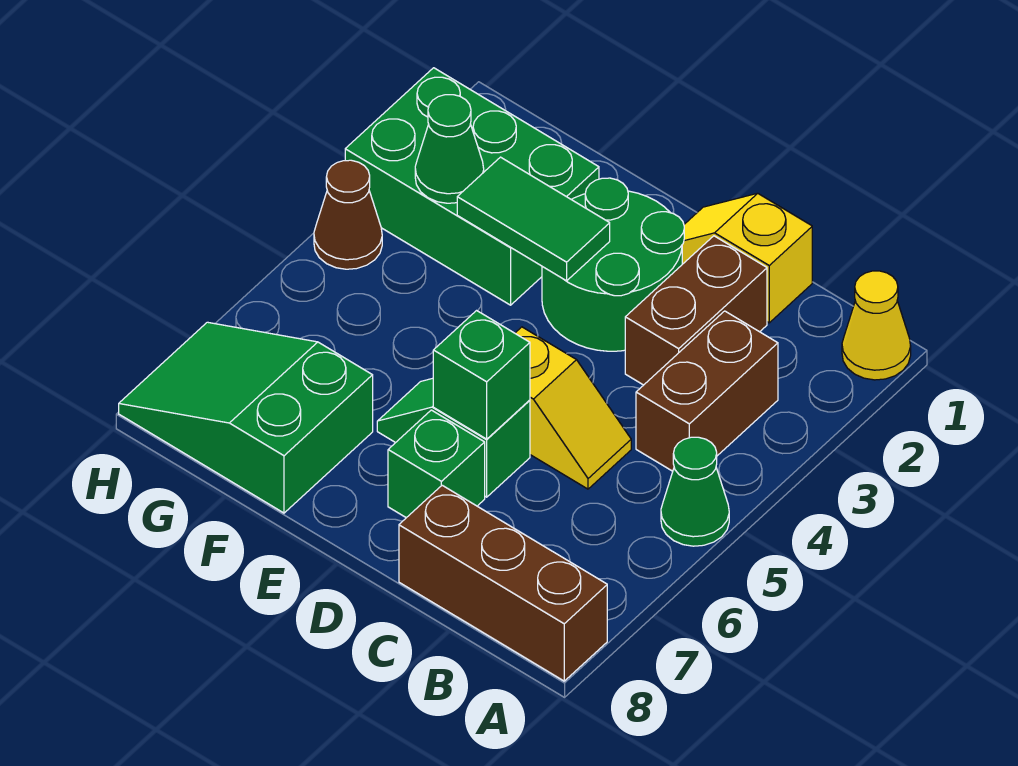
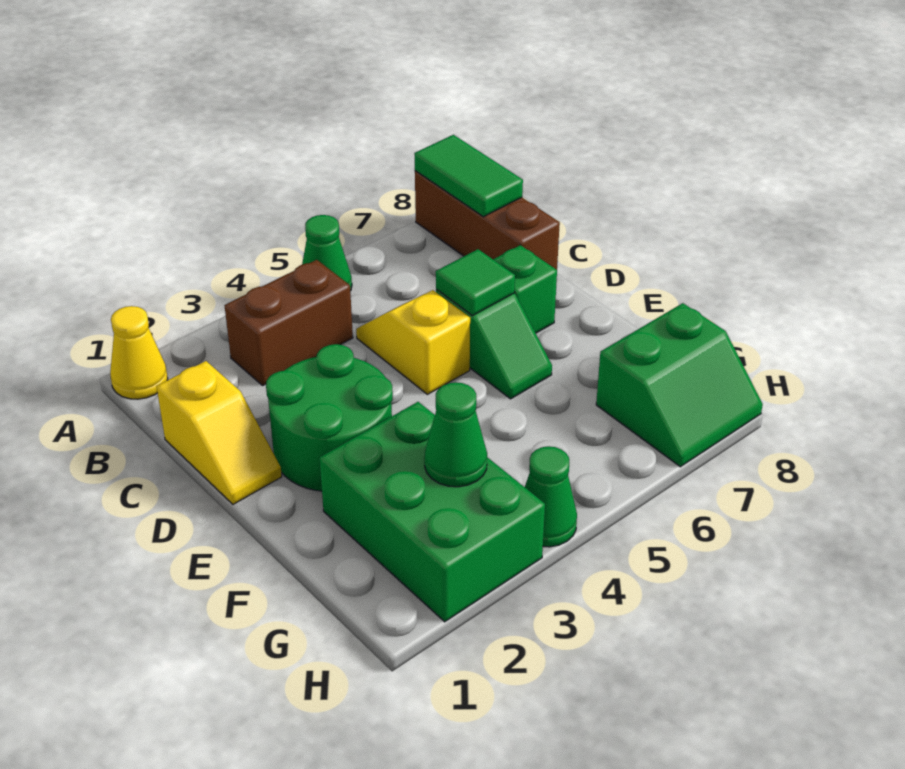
brown 1x2 brick [625,236,767,385] -> none
green 1x1 brick [433,311,530,439] -> green 1x1 tile [436,249,515,316]
green 1x2 tile [457,157,610,281] -> green 1x2 tile moved to [414,135,523,217]
green 2x3 slope [119,322,373,513] -> green 2x2 slope [596,303,763,467]
brown 1x1 cone [314,160,382,269] -> green 1x1 cone [525,446,577,547]

